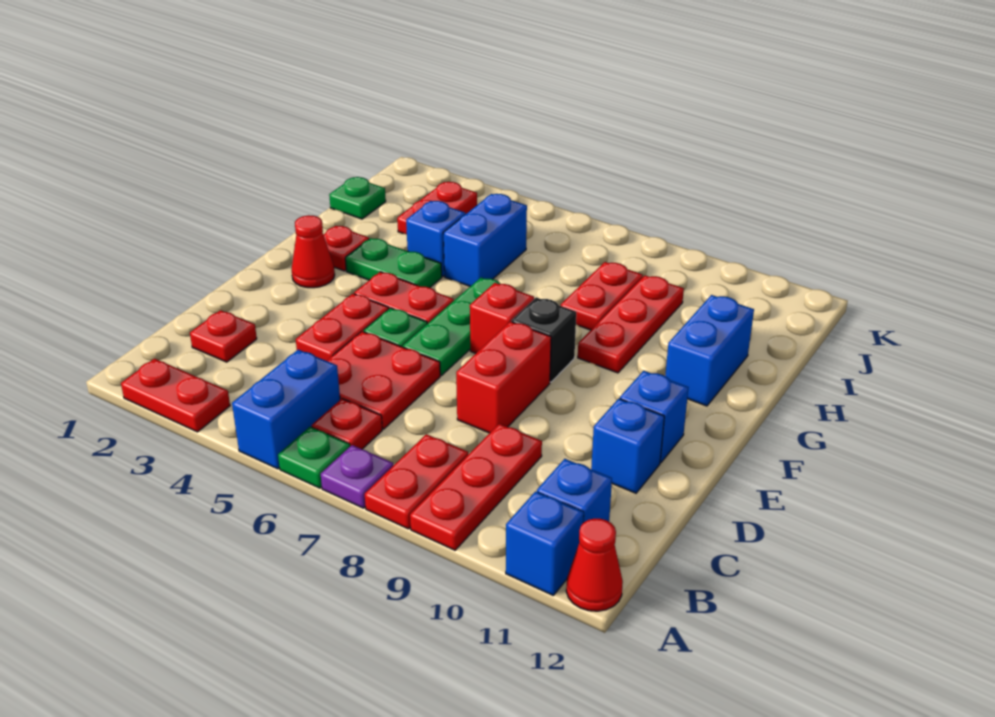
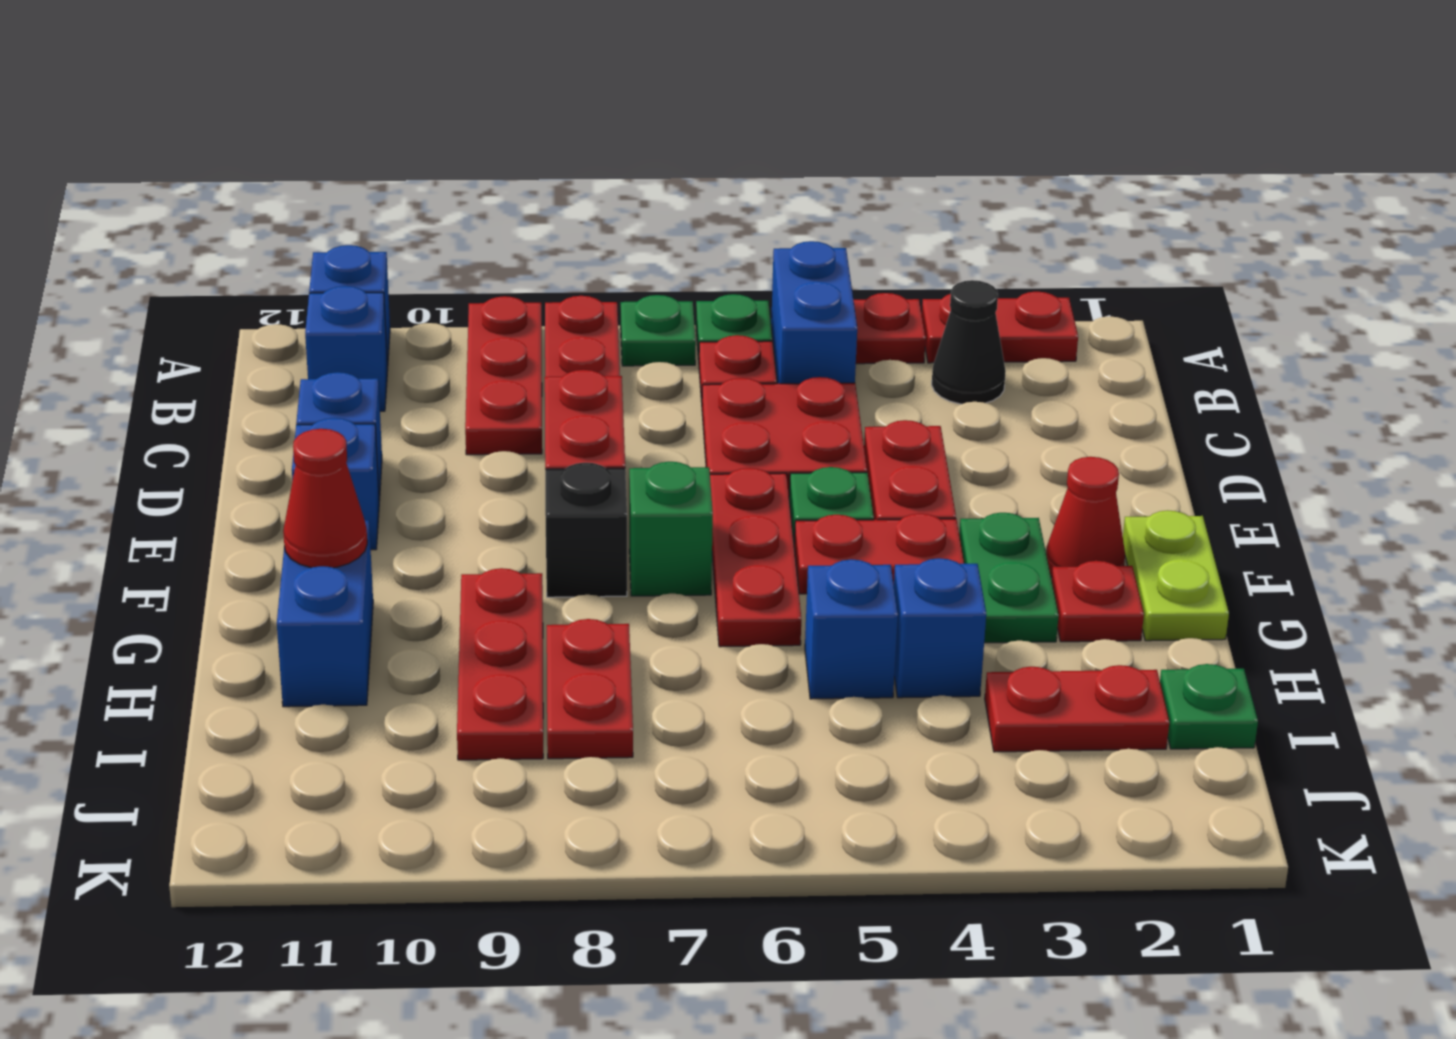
purple 1x1 plate [321,445,393,508] -> green 1x1 plate [621,295,696,366]
red 1x1 cone [566,519,623,611] -> red 1x1 cone moved to [283,429,367,568]
none -> black 1x1 cone [932,280,1006,404]
red 1x1 plate [190,310,257,362] -> red 1x1 plate moved to [854,293,926,364]
green 1x3 plate [403,278,500,375] -> red 1x3 plate [710,468,801,647]
none -> lime 1x2 plate [1123,510,1229,641]
red 1x1 brick [470,283,534,353] -> green 1x1 brick [629,462,713,596]
green 1x2 plate [345,238,442,288] -> green 1x2 plate turned to [959,513,1059,643]
blue 1x2 brick [443,194,527,286] -> blue 1x1 brick [805,559,898,699]
red 1x2 plate [397,182,477,234] -> red 1x2 plate turned to [985,665,1169,752]

